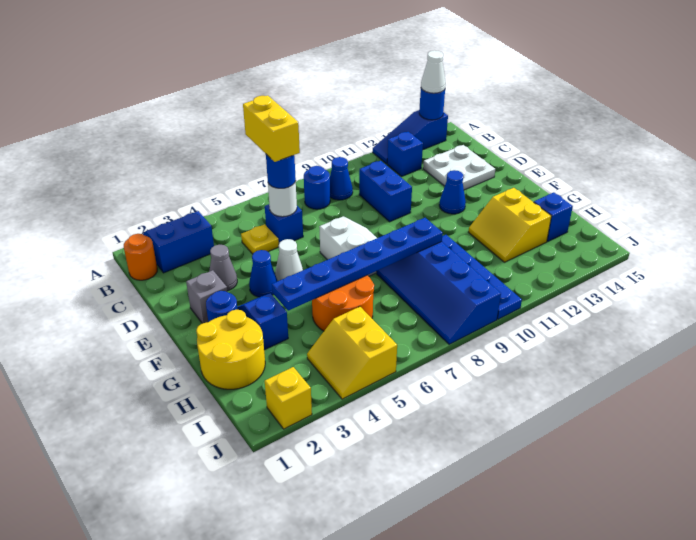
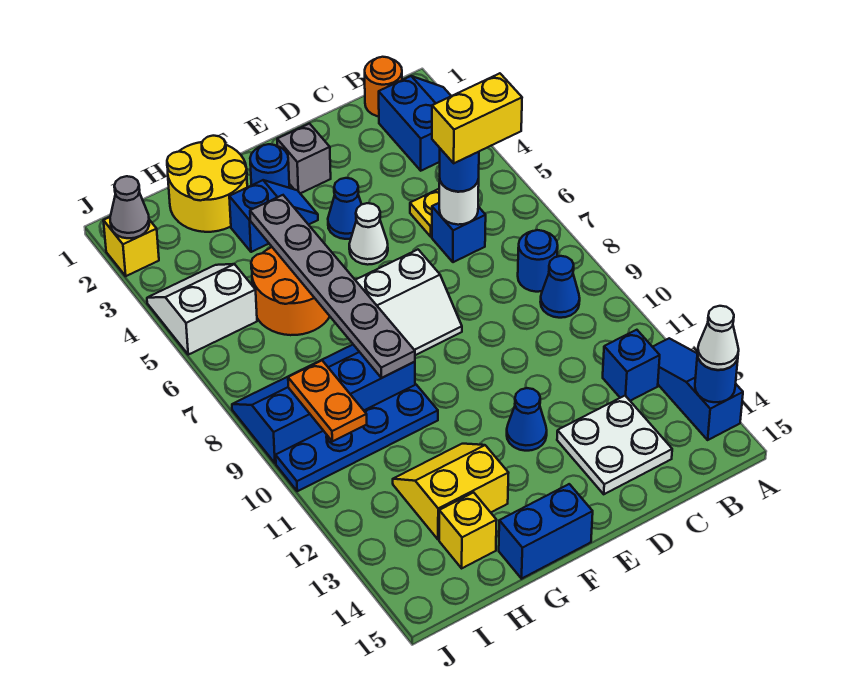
blue 1x2 brick [359,161,412,222] -> blue 1x2 brick moved to [499,484,593,579]
grey 1x1 cone [209,245,237,291] -> grey 1x1 cone moved to [110,176,149,238]
blue 1x6 plate [272,218,443,311] -> grey 1x6 plate [250,195,415,378]
blue 1x1 brick [534,192,573,241] -> yellow 1x1 brick [439,492,497,568]
yellow 2x2 slope [307,307,397,399] -> white 2x2 slope [147,264,257,355]
none -> orange 1x2 plate [288,361,367,441]

